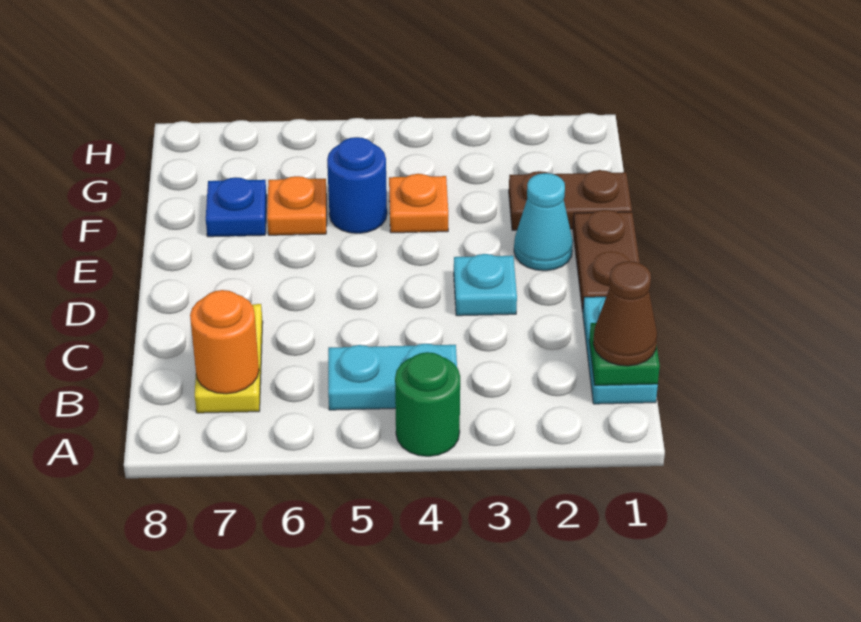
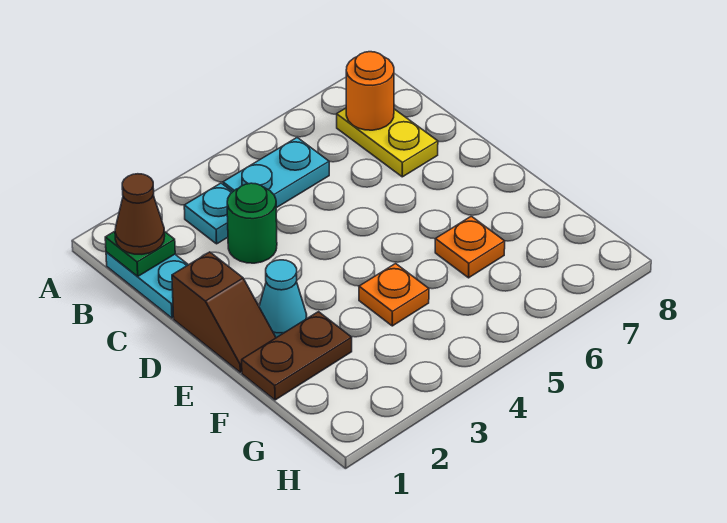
green 1x1 round brick [395,352,460,456] -> green 1x1 round brick moved to [227,183,277,263]
brown 1x2 plate [573,210,640,312] -> brown 1x2 slope [172,252,276,372]
cyan 1x1 plate [454,254,517,316] -> cyan 1x1 plate moved to [184,183,232,244]
blue 1x1 round brick [327,137,387,233] -> none
blue 1x1 plate [206,177,267,237] -> none

